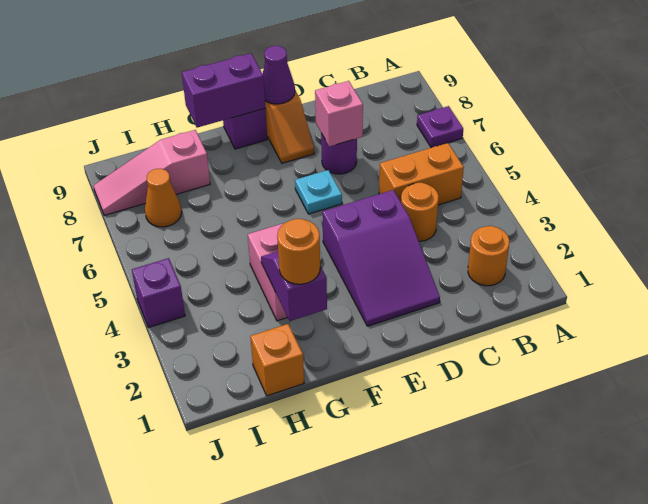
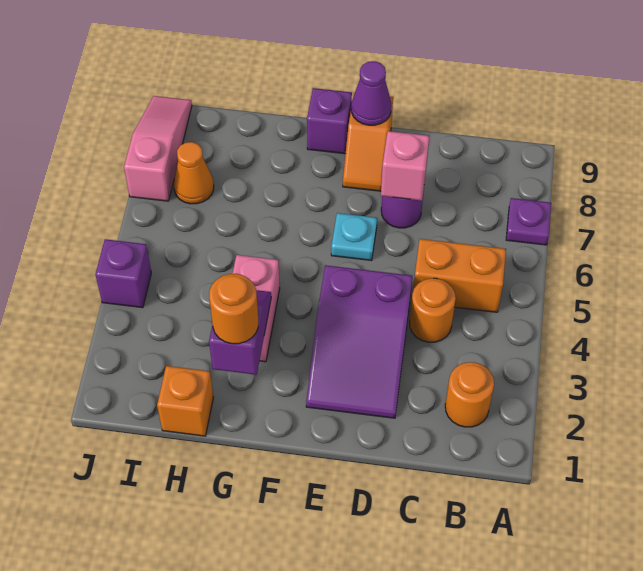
purple 1x2 brick [182,53,265,128] -> none
pink 1x3 slope [93,130,210,215] -> pink 1x3 slope turned to [124,96,192,201]

